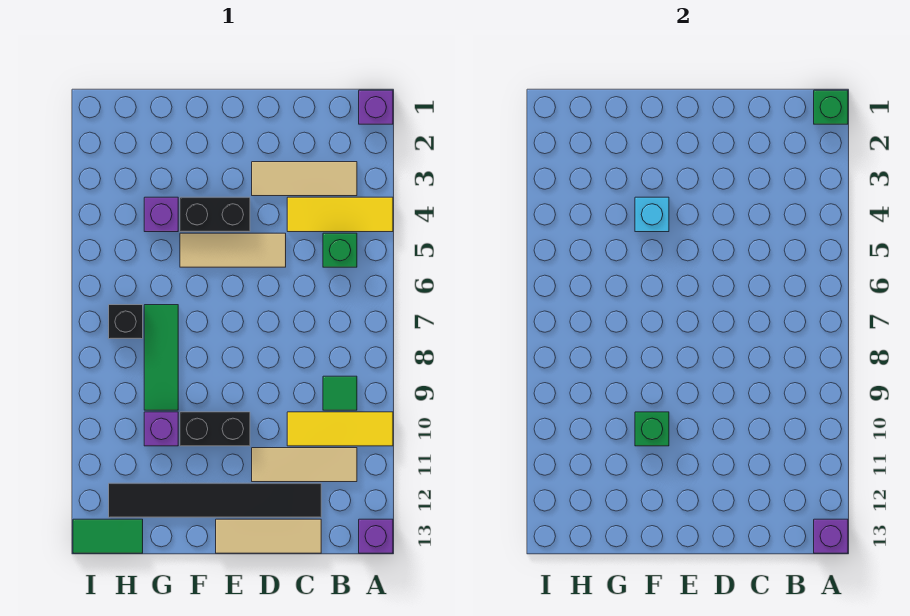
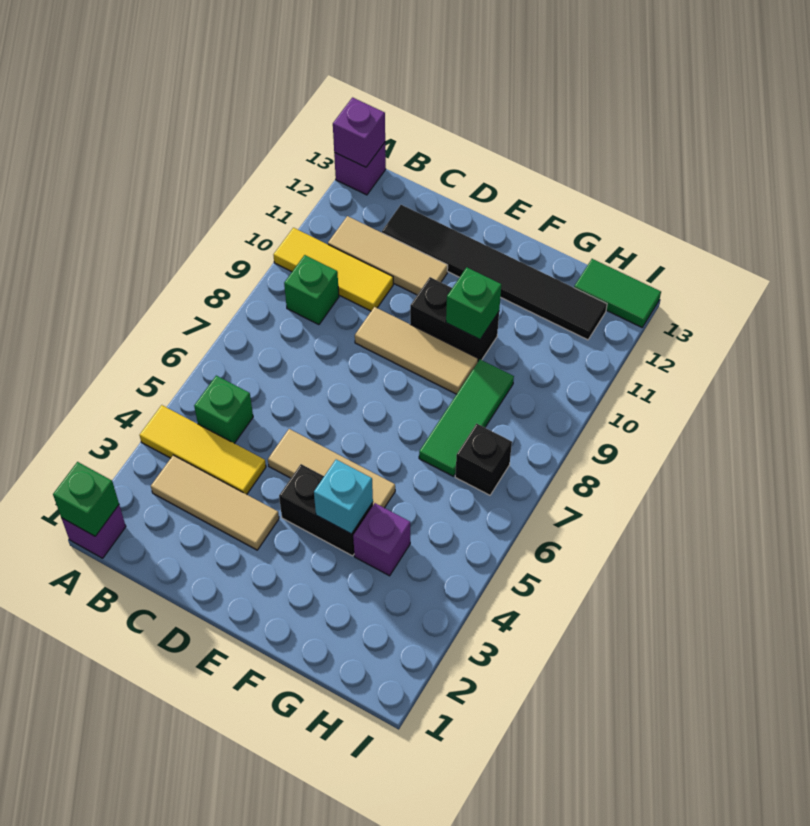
green 1x1 tile [323,376,357,410] -> green 1x1 brick [284,255,339,325]
tan 1x3 tile [216,519,321,553] -> tan 1x3 tile moved to [355,307,478,394]
purple 1x1 brick [144,412,178,446] -> none

